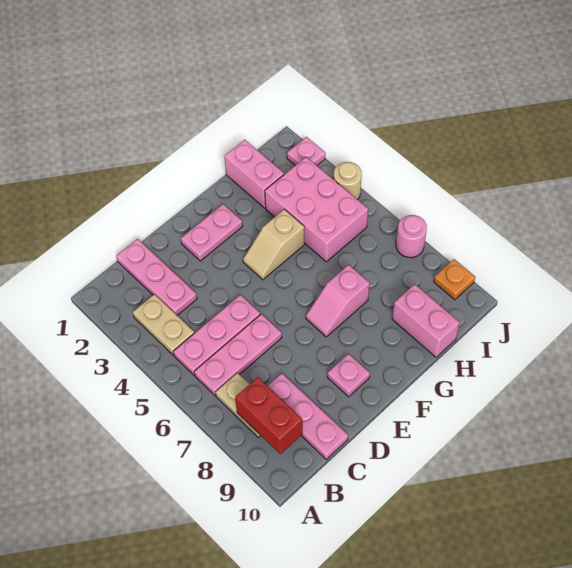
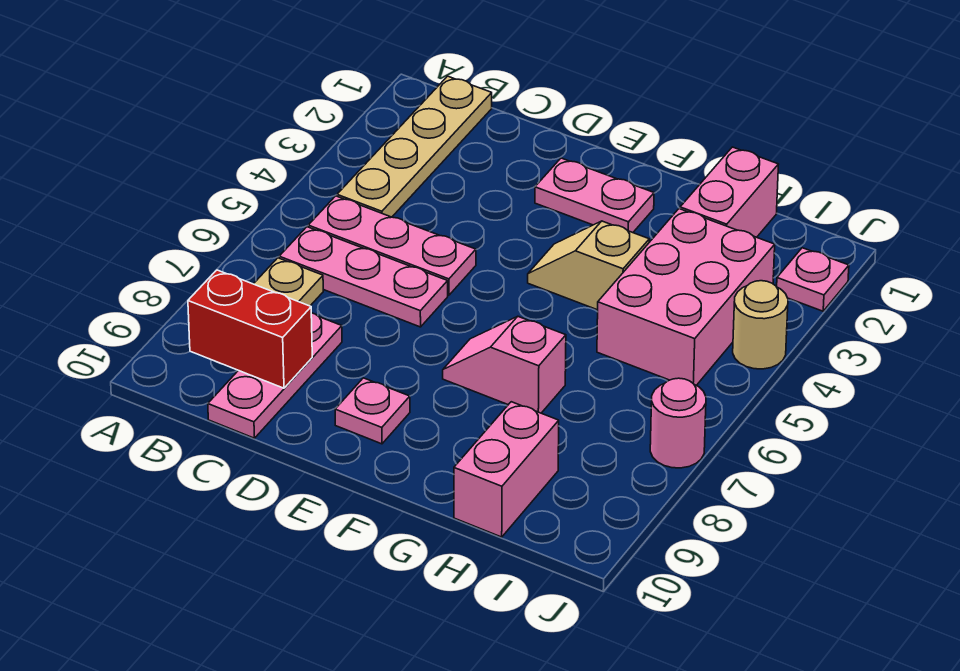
tan 1x2 plate [133,294,194,355] -> tan 1x4 plate [337,76,492,217]
red 1x2 brick [235,377,303,454] -> red 1x2 brick turned to [188,270,312,388]
pink 1x3 plate [116,239,197,315] -> none
orange 1x1 plate [434,259,475,300] -> none

